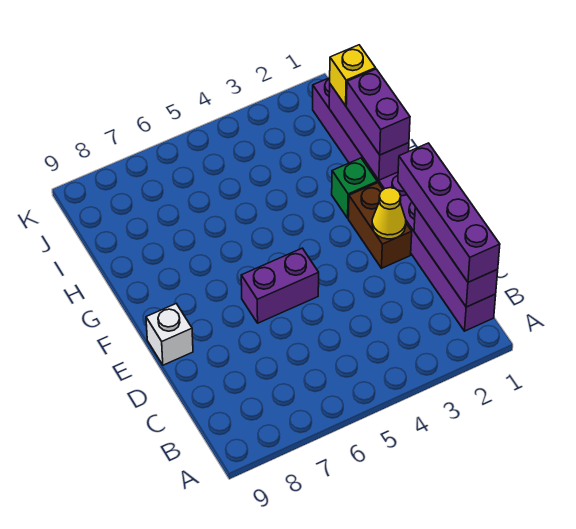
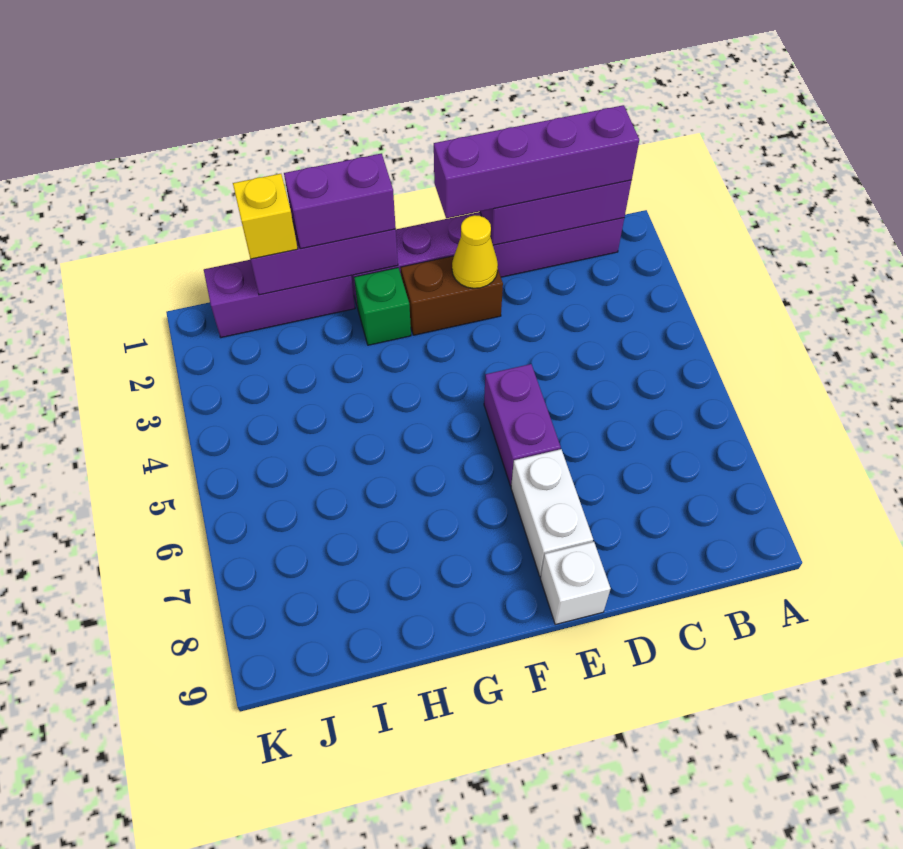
none -> white 1x2 brick [511,449,593,576]

